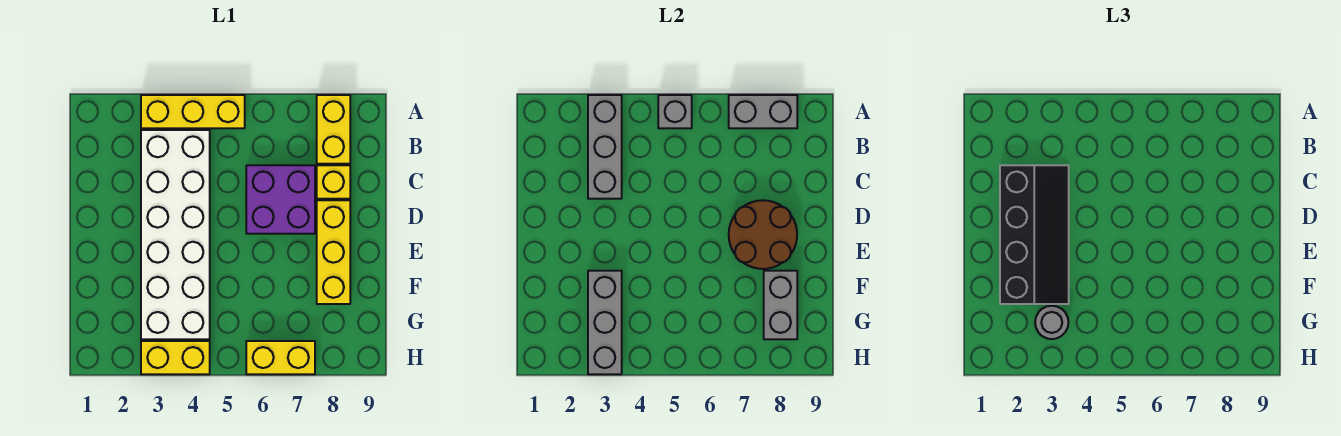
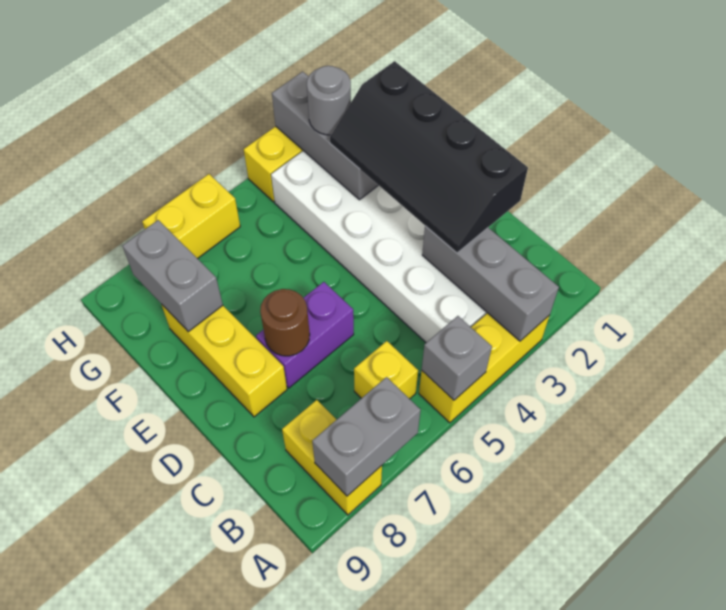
purple 2x2 brick [246,165,315,234] -> purple 1x2 brick [256,282,354,388]
yellow 1x1 brick [317,165,350,199] -> yellow 1x1 brick moved to [354,341,418,399]
brown 2x2 round brick [729,200,797,269] -> brown 1x1 round brick [260,289,310,356]

